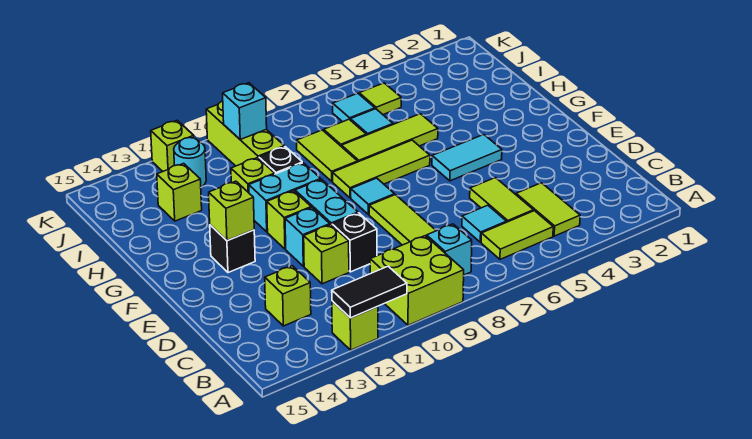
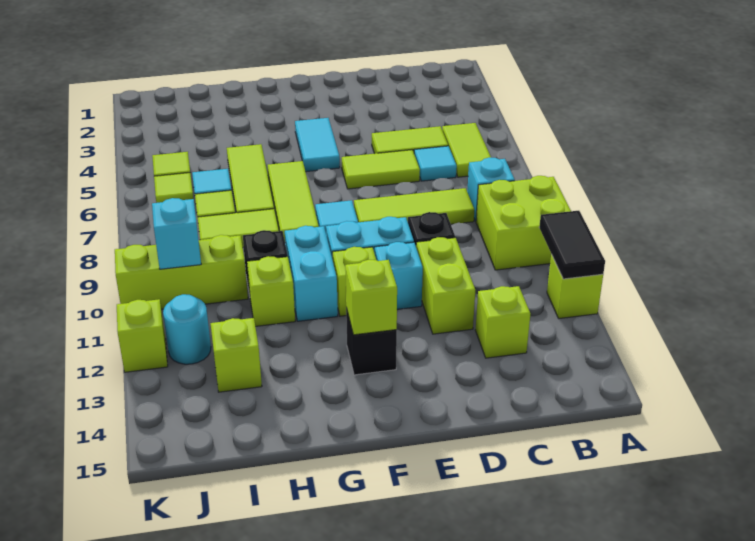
lime 1x2 tile [516,183,580,236] -> lime 1x2 tile moved to [342,150,420,189]
lime 1x1 brick [304,225,349,284] -> lime 1x2 brick [416,237,475,334]
cyan 1x1 tile [333,93,375,122] -> lime 1x1 tile [154,173,193,203]

